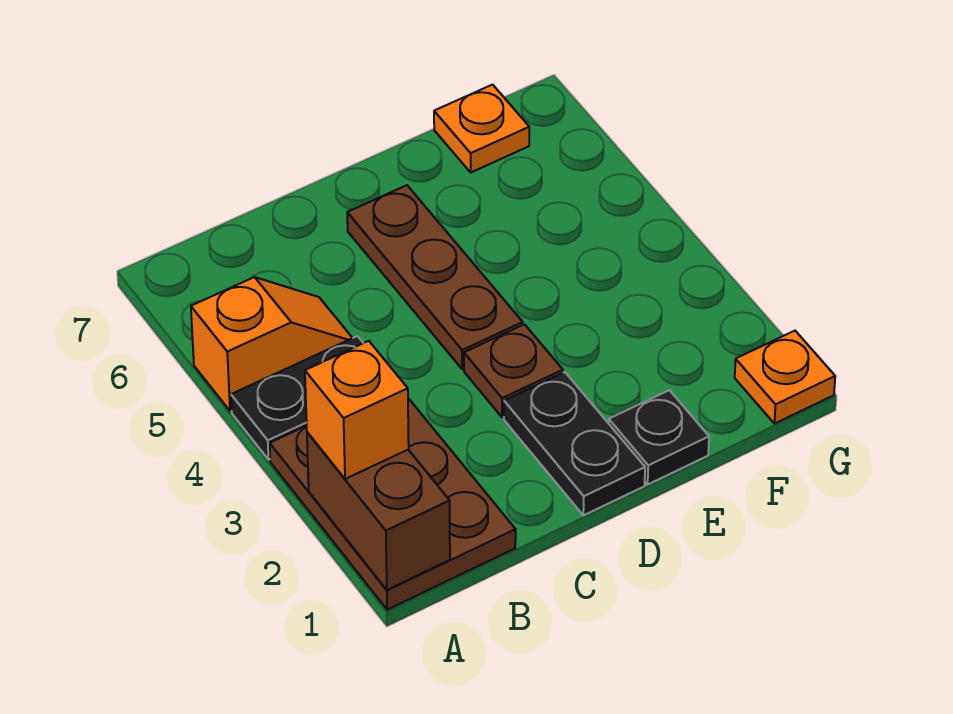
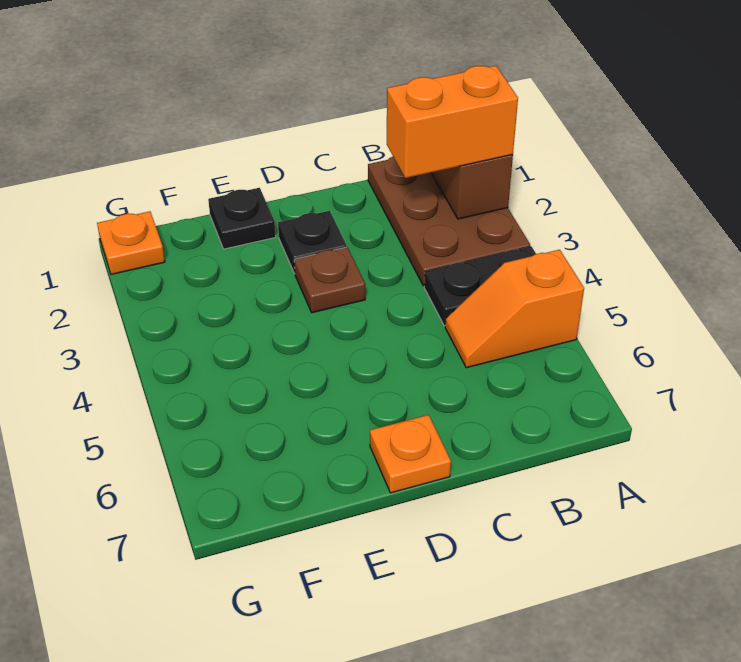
orange 1x1 brick [305,341,409,479] -> orange 1x2 brick [387,66,518,178]
black 1x2 plate [504,372,645,515] -> black 1x1 plate [278,211,347,274]
brown 1x3 plate [347,185,523,369] -> none
orange 1x1 plate [434,85,529,172] -> orange 1x1 plate moved to [370,415,451,493]

